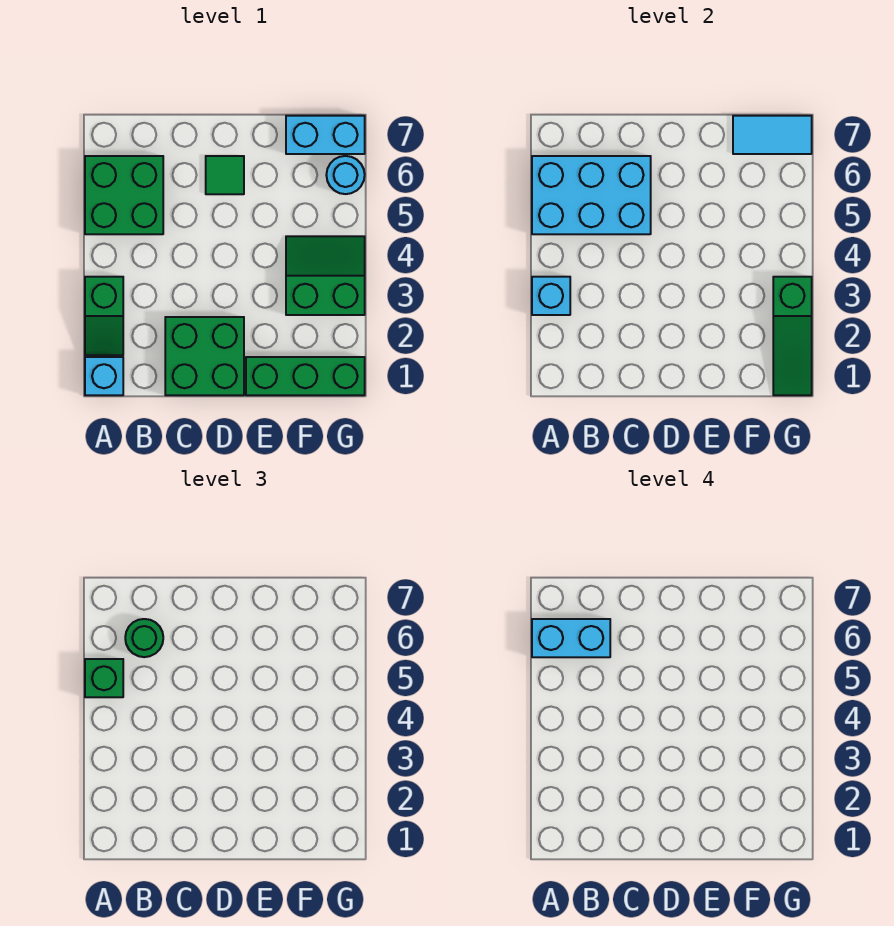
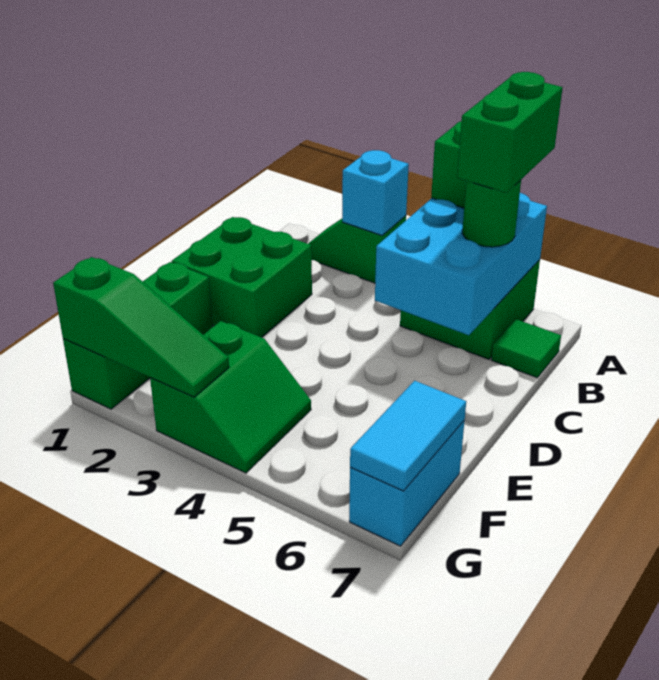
cyan 1x1 brick [85,357,123,395] -> none
cyan 1x2 brick [532,619,610,657] -> green 1x2 brick [457,72,563,193]
green 1x1 tile [206,156,244,194] -> green 1x1 tile moved to [491,319,561,378]
green 1x3 slope [773,277,812,395] -> green 1x3 slope turned to [53,257,229,397]
cyan 1x1 round brick [326,156,365,194] -> none

